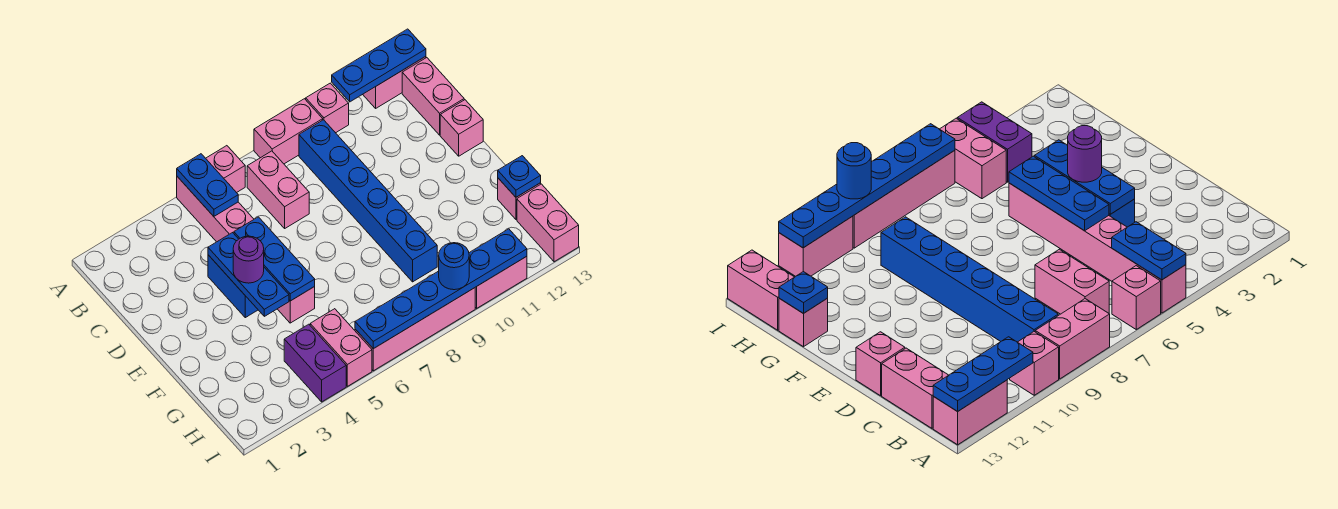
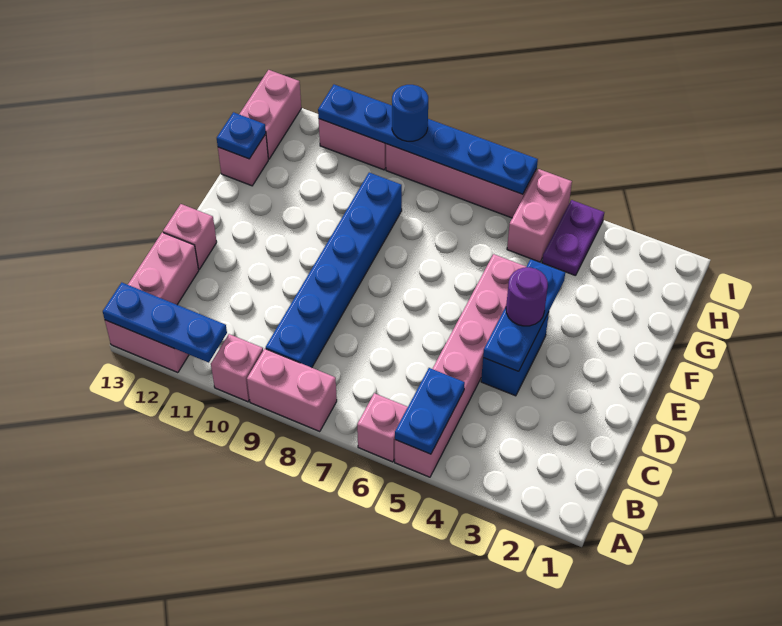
pink 1x2 brick [247,151,309,228] -> none
blue 1x3 plate [234,217,315,301] -> none
purple 1x2 brick [284,324,346,402] -> purple 1x2 plate [542,200,604,276]

